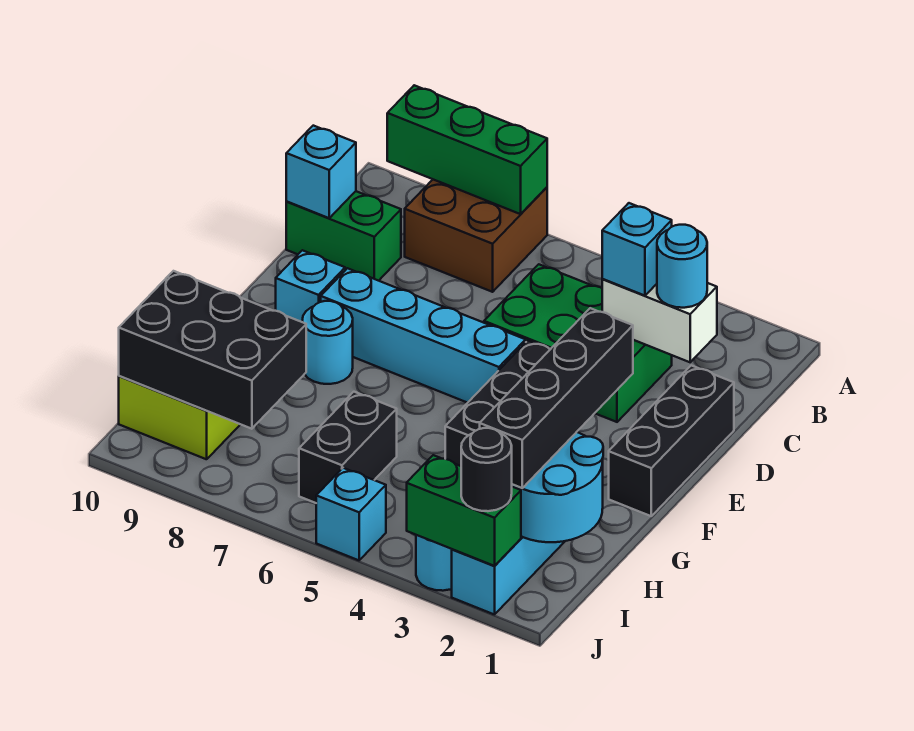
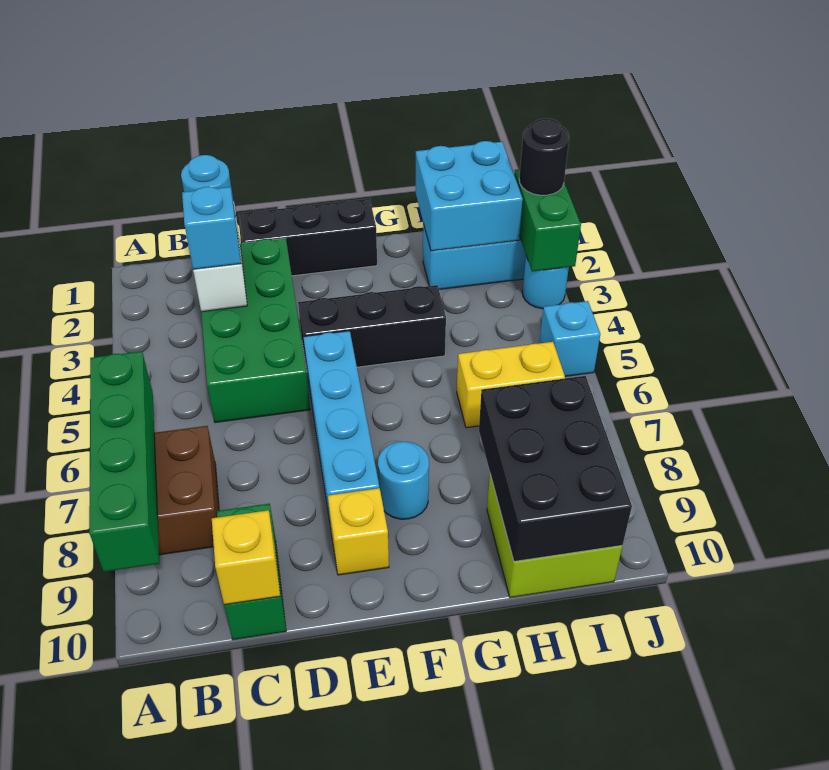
green 1x3 brick [387,85,547,214] -> green 1x4 brick [89,351,159,572]
green 2x3 brick [484,264,672,422] -> green 2x4 brick [201,238,310,422]
cyan 1x1 brick [286,126,356,218] -> yellow 1x1 brick [212,510,280,605]
cyan 1x1 brick [276,250,345,322] -> yellow 1x1 brick [328,488,389,575]
black 1x4 brick [480,308,633,488] -> none
cyan 2x2 round brick [512,432,603,542] -> cyan 2x2 brick [416,141,523,251]
black 1x2 brick [299,392,397,503] -> yellow 1x2 brick [457,342,565,428]

